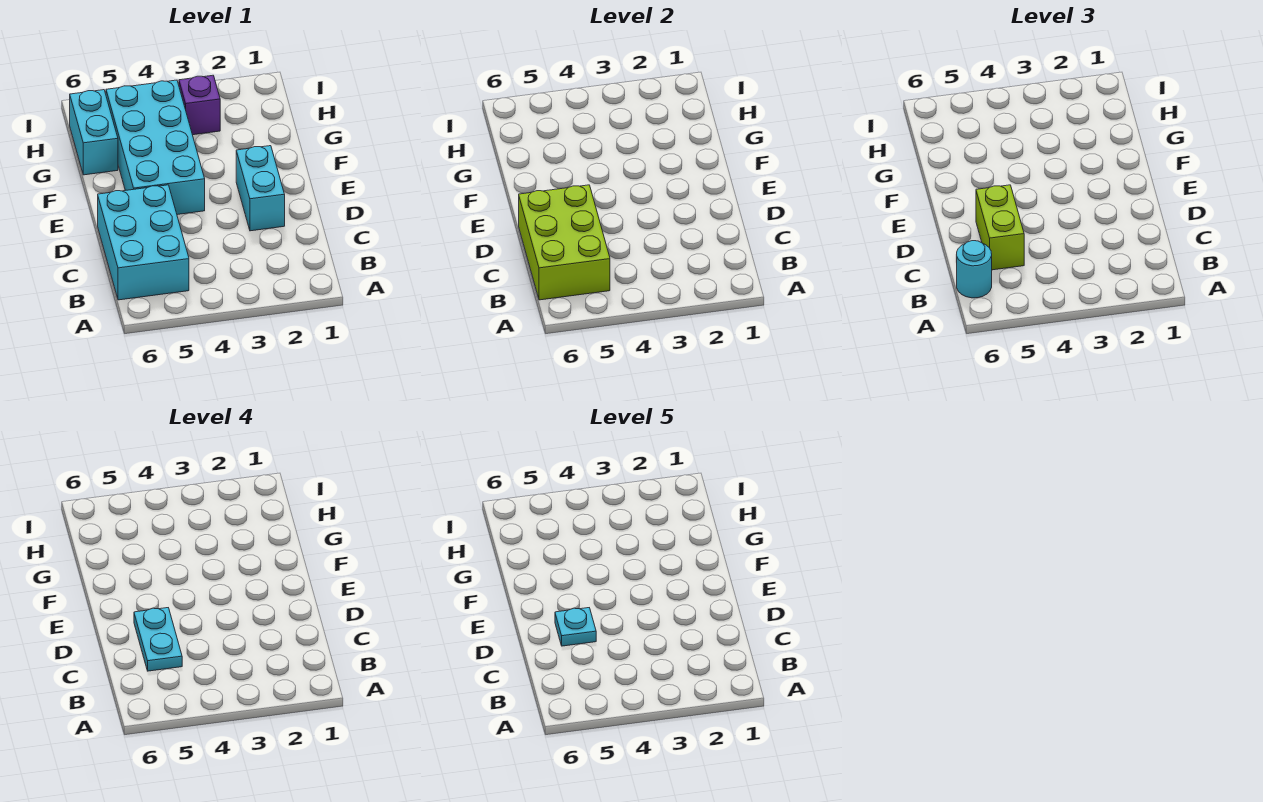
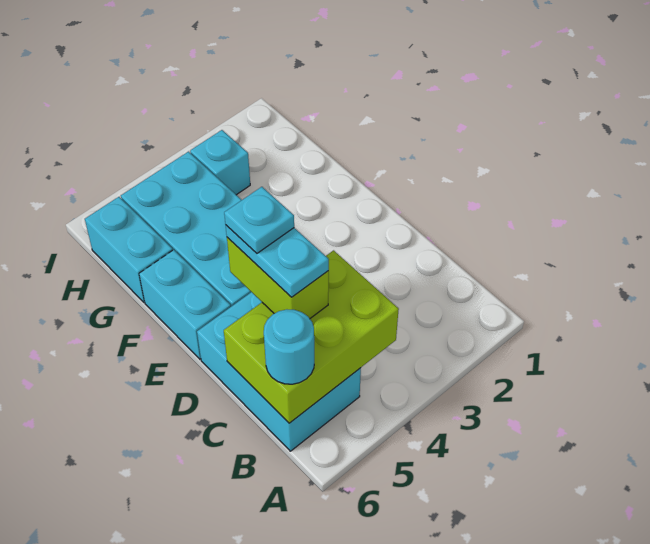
lime 2x3 brick [519,185,610,300] -> lime 2x3 brick turned to [224,250,399,423]
cyan 1x2 brick [236,146,285,231] -> cyan 1x2 brick moved to [139,250,231,359]
purple 1x1 brick [179,75,220,135] -> cyan 1x1 brick [190,130,250,195]

